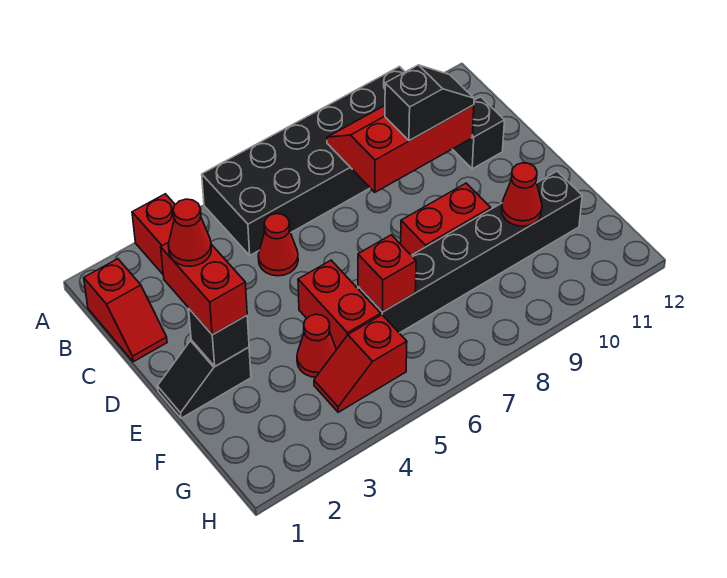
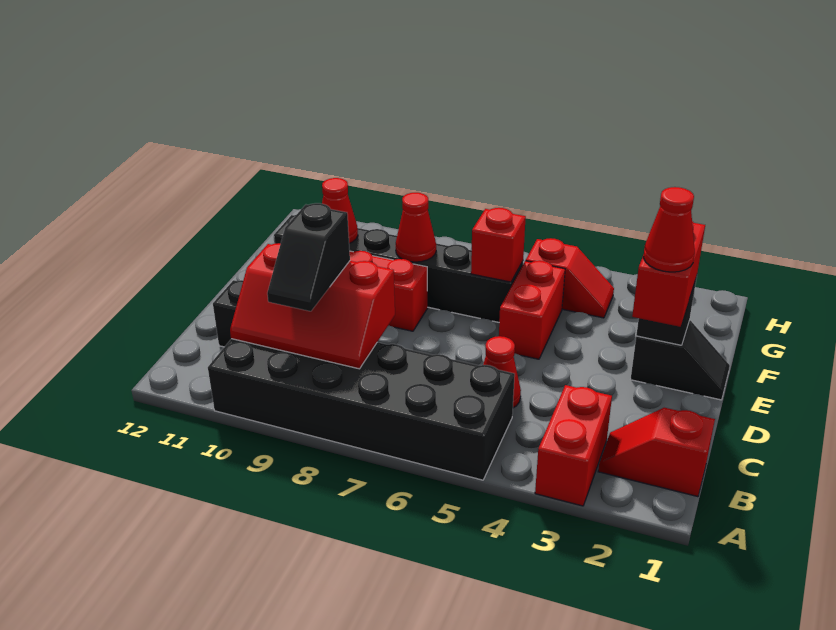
red 1x2 slope [84,259,167,362] -> red 1x2 slope turned to [598,408,715,497]
black 1x2 slope [385,65,474,141] -> black 1x2 slope turned to [267,203,350,311]
red 1x1 cone [297,314,336,377] -> red 1x1 cone moved to [396,193,436,262]

